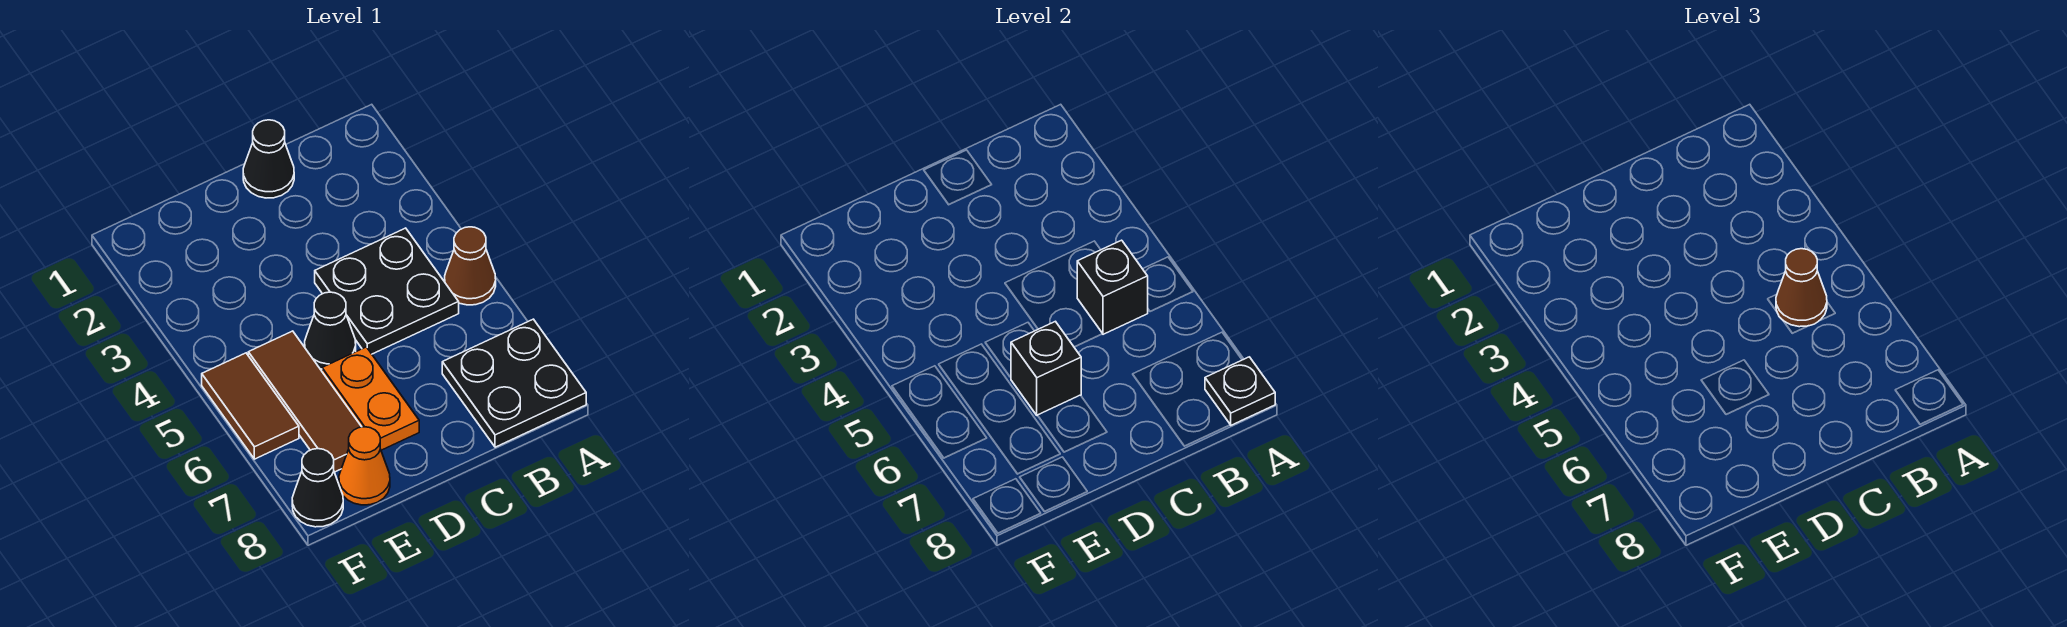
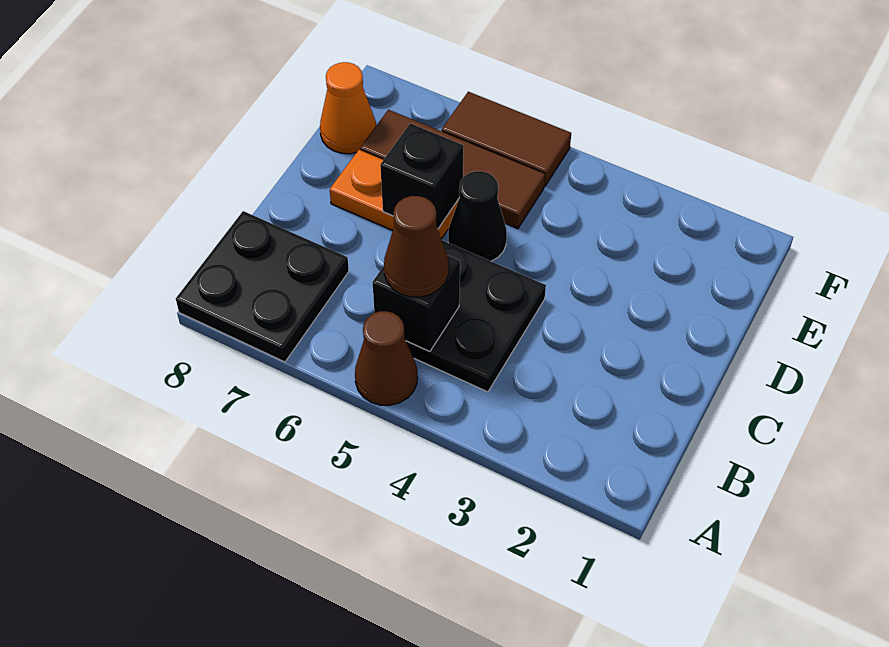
black 1x1 plate [1205,357,1275,425] -> none
black 1x1 cone [243,120,294,198] -> none
black 1x1 cone [292,449,343,527] -> none

